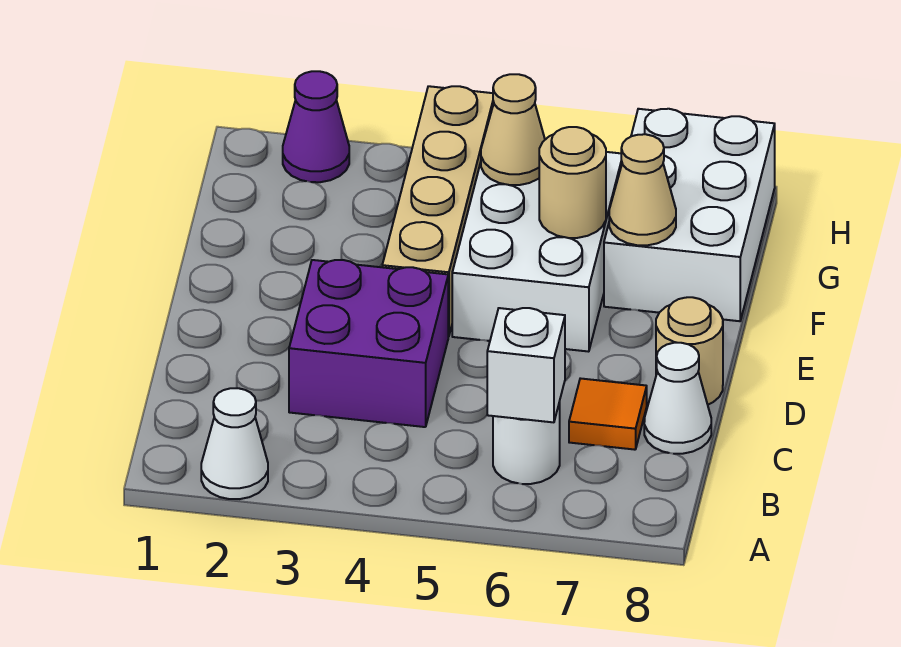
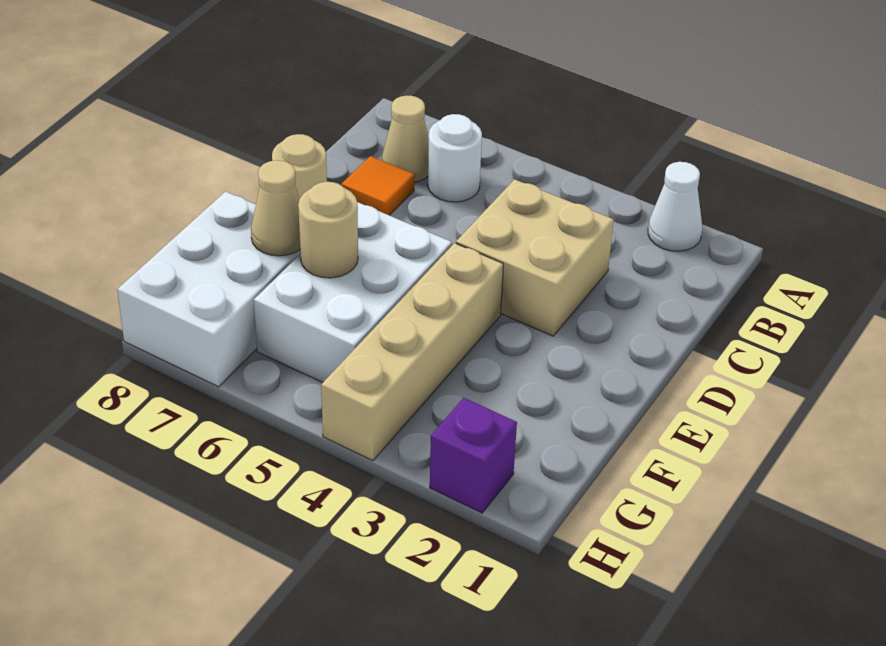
white 1x1 brick [487,308,565,422] -> none
purple 2x2 brick [289,260,448,427] -> tan 2x2 brick [456,179,614,336]
white 1x1 cone [644,343,711,454] -> none
tan 1x1 cone [481,74,545,185] -> tan 1x1 cone moved to [382,96,429,182]
purple 1x1 cone [283,71,349,182] -> purple 1x1 brick [430,398,517,513]

